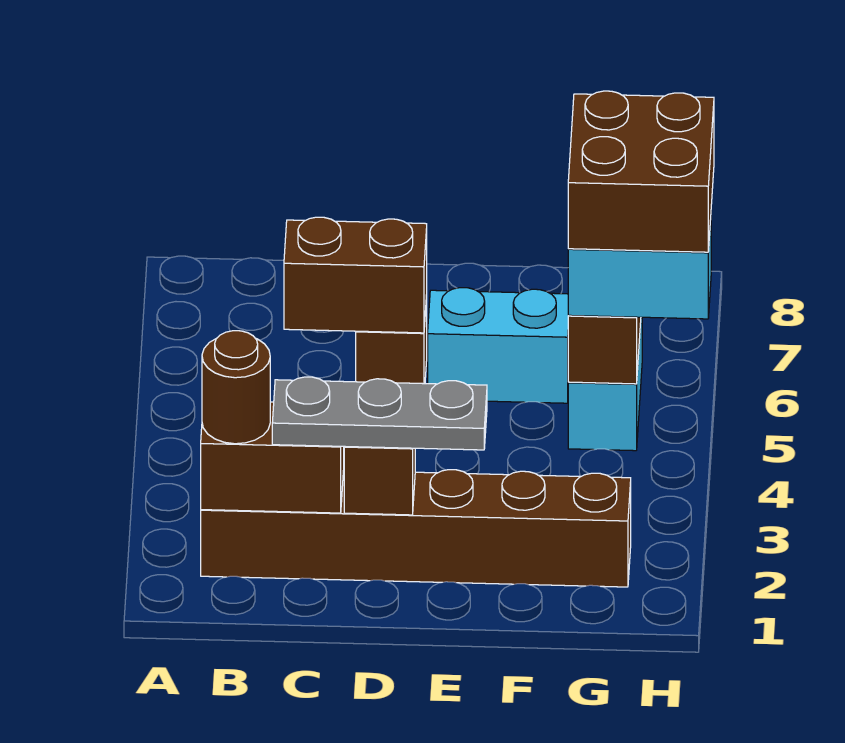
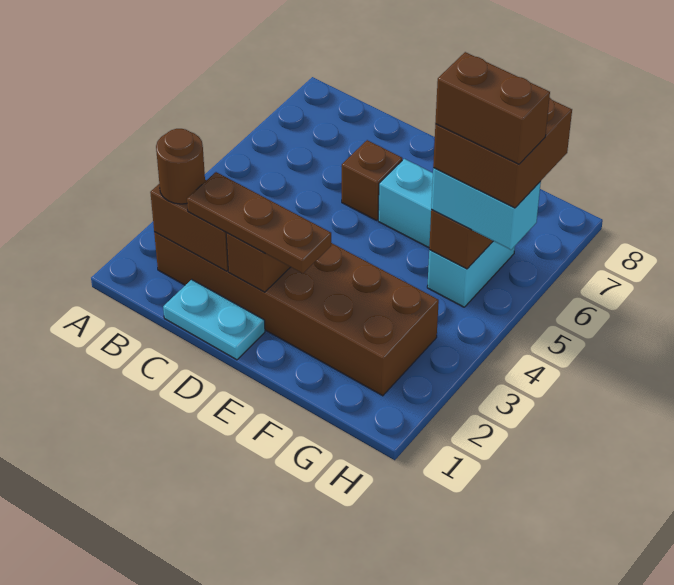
brown 1x6 brick [201,470,631,587] -> brown 2x6 brick [154,232,439,396]
none -> cyan 1x2 plate [163,279,265,360]
grey 1x3 plate [272,377,487,450] -> brown 1x3 plate [187,172,331,274]
brown 1x2 brick [284,217,427,333] -> brown 1x2 brick moved to [435,52,550,164]

